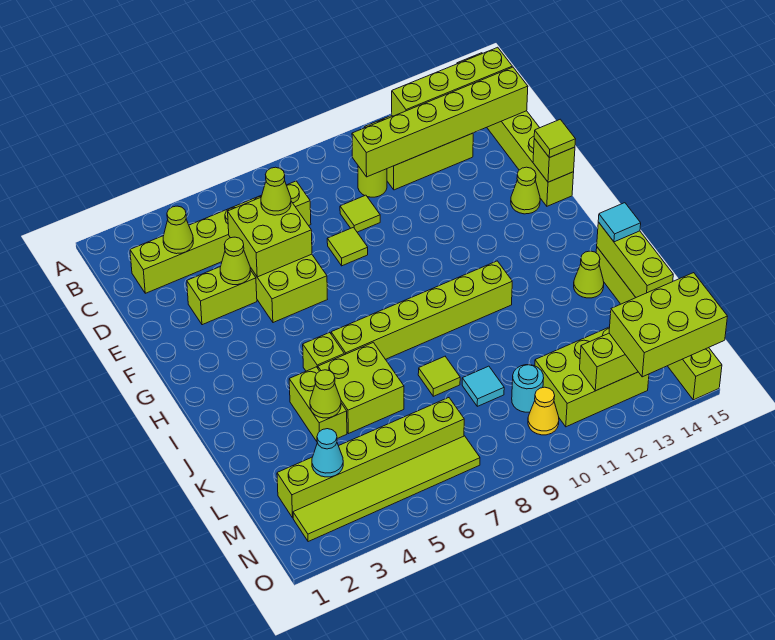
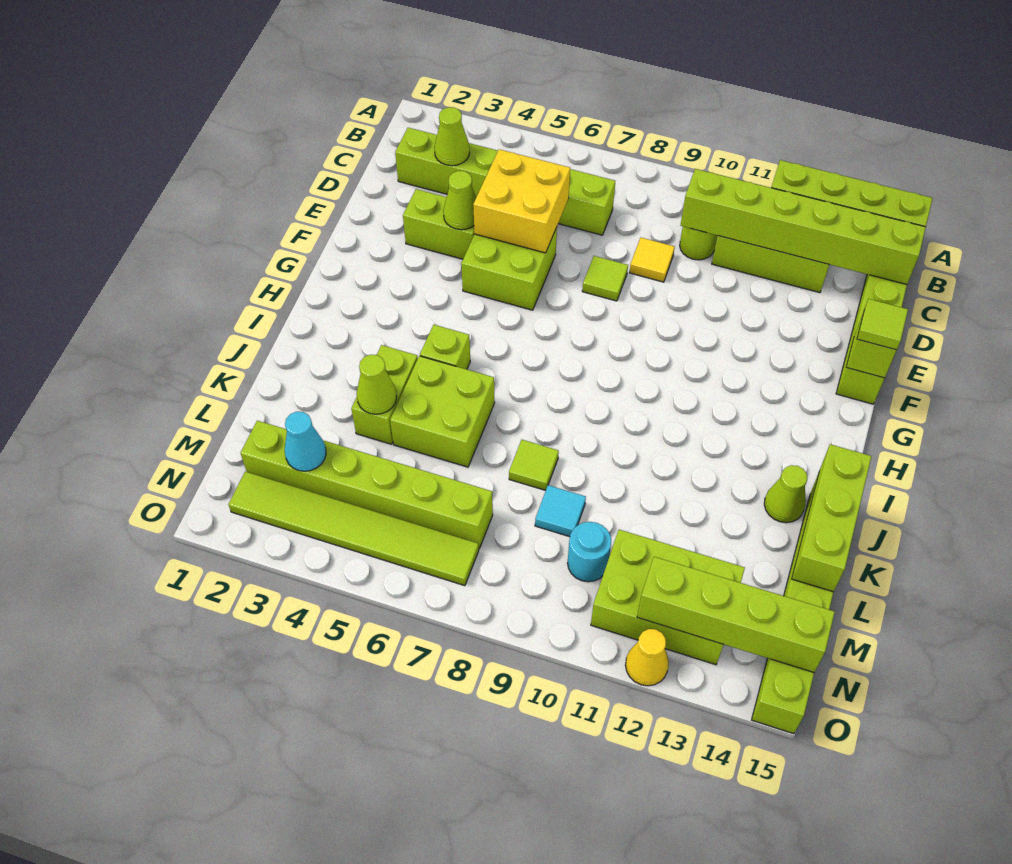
lime 2x2 brick [228,198,312,277] -> yellow 2x2 brick [473,149,570,253]
lime 1x1 cone [261,167,291,215] -> none
lime 1x1 tile [340,195,380,232] -> yellow 1x1 tile [629,238,675,282]
lime 1x1 cone [511,167,540,214] -> none
lime 1x6 brick [331,261,512,359] -> none
cyan 1x1 tile [598,203,641,242] -> none
yellow 1x1 cone [528,387,559,435] -> yellow 1x1 cone moved to [625,629,669,686]
lime 2x3 brick [609,273,728,377] -> none

